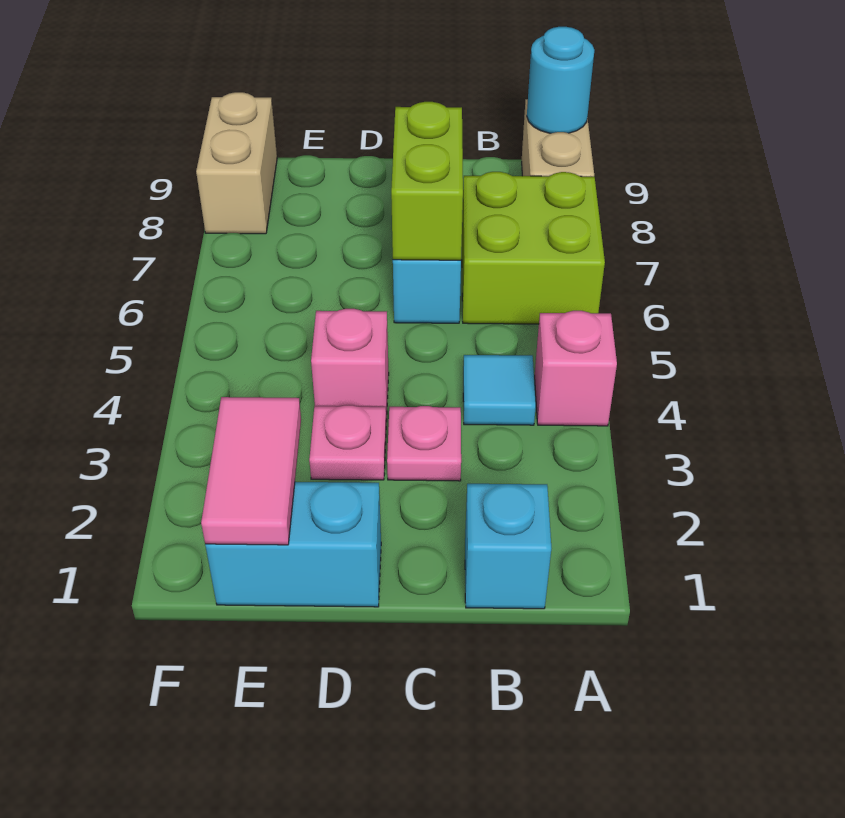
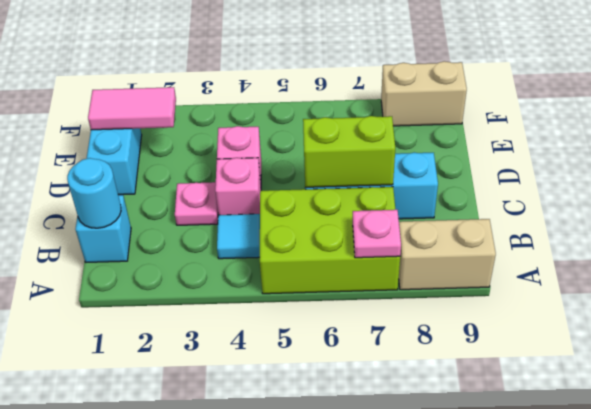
pink 1x1 brick [535,311,617,426] -> pink 1x1 brick moved to [215,158,261,215]
lime 2x2 brick [462,172,605,324] -> lime 2x3 brick [260,187,400,294]
cyan 1x1 round brick [527,27,594,133] -> cyan 1x1 round brick moved to [67,158,121,228]
pink 1x1 plate [309,405,386,480] -> pink 1x1 plate moved to [353,210,401,258]

